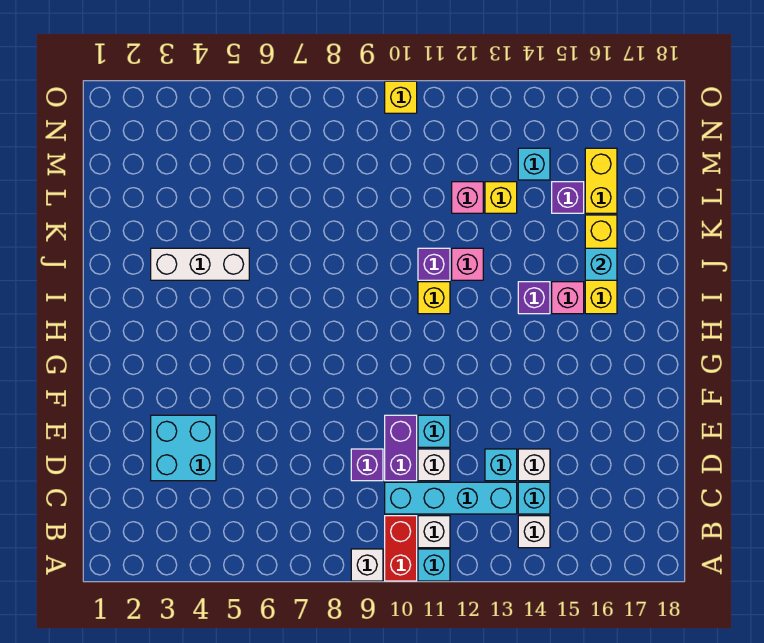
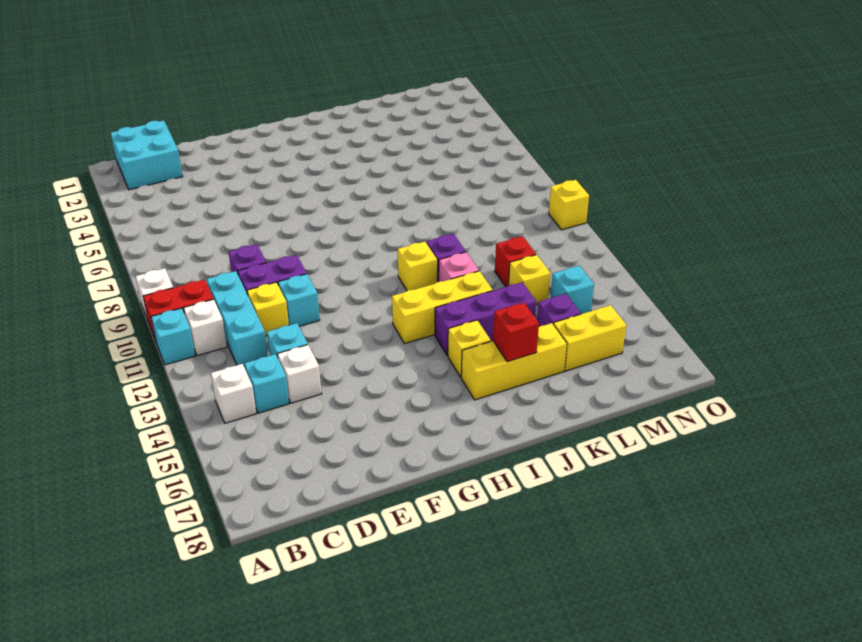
cyan 1x4 brick [385,482,517,514] -> cyan 1x3 brick [207,271,268,366]
cyan 2x2 brick [151,415,216,481] -> cyan 2x2 brick moved to [111,120,183,190]
white 1x1 brick [418,449,450,481] -> yellow 1x1 brick [247,282,289,336]
none -> yellow 1x3 brick [392,271,493,344]
purple 1x1 brick [518,282,550,314] -> purple 1x3 brick [435,282,536,356]
pink 1x1 brick [552,282,584,314] -> yellow 1x1 brick [448,320,491,377]
white 1x3 brick [151,248,249,280] -> none
cyan 1x1 brick [585,248,617,280] -> red 1x1 brick [493,302,539,362]
pink 1x1 brick [452,182,483,213] -> red 1x1 brick [495,236,536,287]

